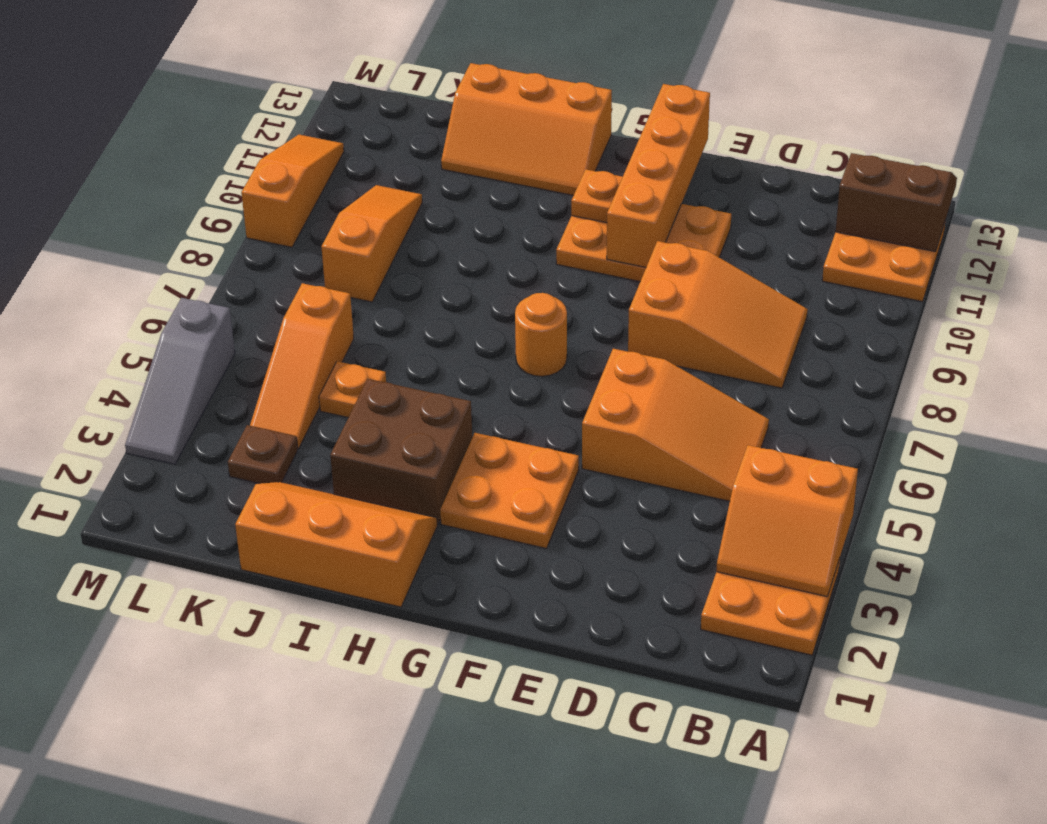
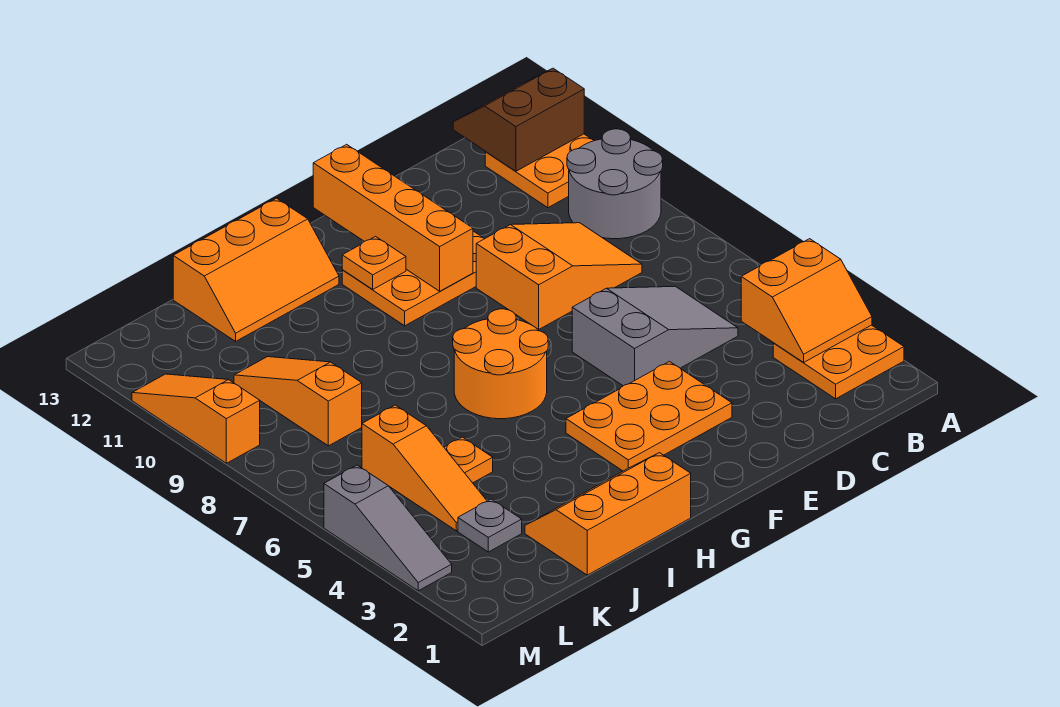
none -> grey 2x2 round brick [567,129,663,239]
orange 2x3 slope [582,349,769,501] -> grey 2x3 slope [572,286,738,386]
orange 2x2 plate [440,433,579,548] -> orange 2x3 plate [566,362,732,471]
orange 1x1 round brick [515,293,567,376] -> orange 2x2 round brick [453,309,548,419]
brown 2x2 brick [330,379,472,524] -> none
brown 1x1 plate [228,425,298,484] -> grey 1x1 plate [458,499,522,552]

